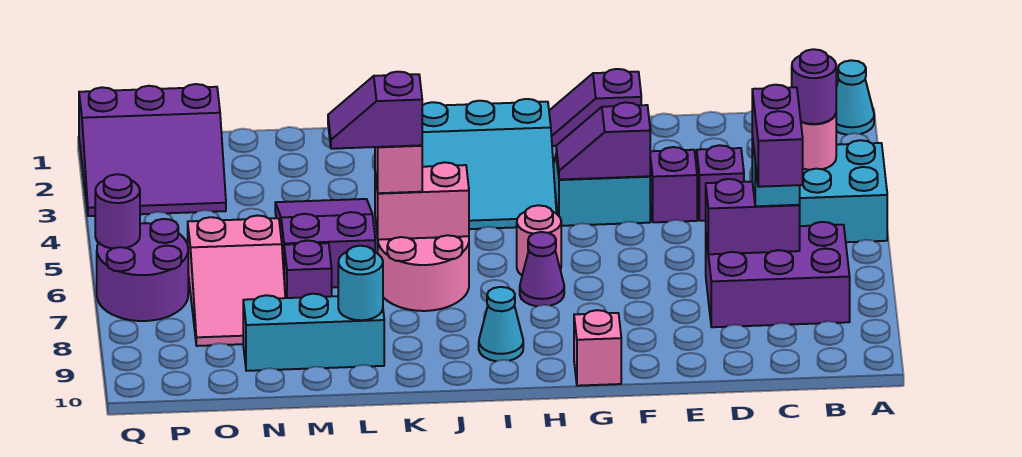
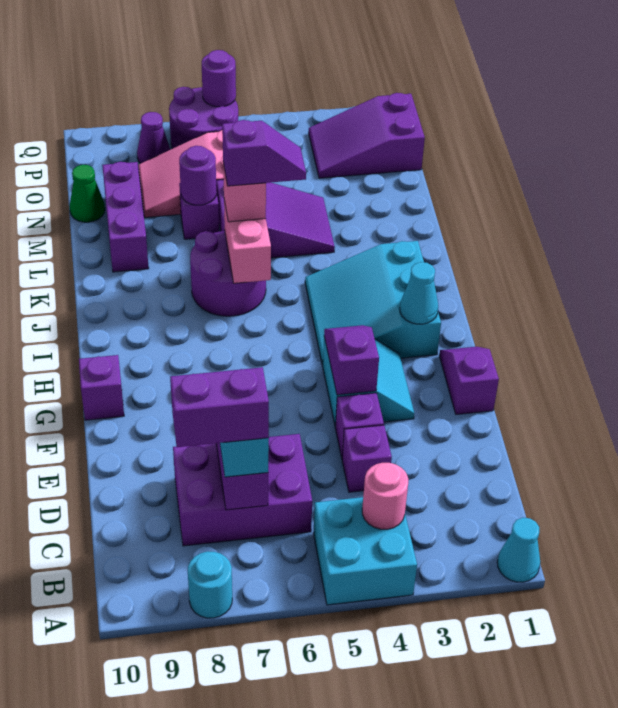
purple 1x1 round brick [792,49,836,124] -> purple 1x1 round brick moved to [179,146,216,205]
purple 2x3 brick [706,222,850,327] -> purple 2x3 brick turned to [173,434,312,546]
pink 1x1 brick [574,310,621,386] -> purple 1x1 brick [79,355,124,420]
pink 1x1 round brick [517,205,561,275] -> none
purple 1x1 cone [520,232,564,306] -> purple 1x1 cone moved to [137,112,170,164]
cyan 1x1 cone [479,287,523,361] -> cyan 1x1 cone moved to [400,262,438,324]
pink 2x2 round brick [378,235,469,311] -> purple 2x2 round brick [190,231,266,316]
purple 1x2 slope [328,72,422,149] -> purple 1x2 slope turned to [222,120,306,186]
cyan 1x3 brick [243,294,384,371] -> purple 1x3 brick [102,162,149,272]
cyan 1x1 round brick [338,246,383,320] -> cyan 1x1 round brick moved to [188,551,232,618]
none -> green 1x1 cone [70,165,105,222]
purple 3x3 slope [79,84,226,216] -> purple 2x3 slope [309,93,425,178]

